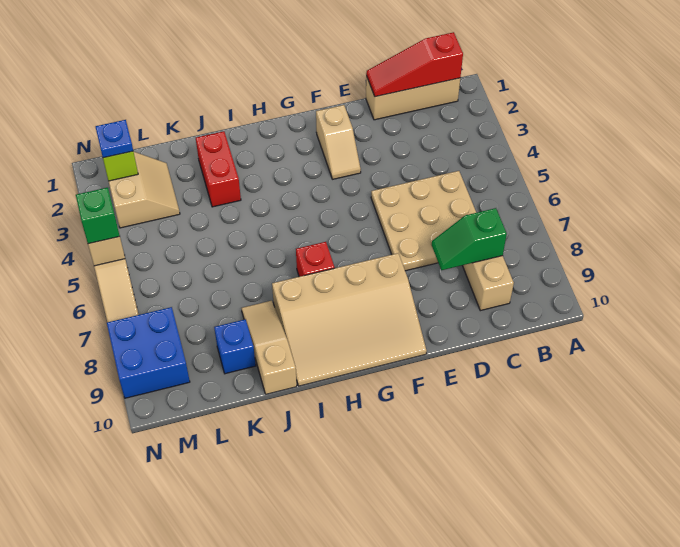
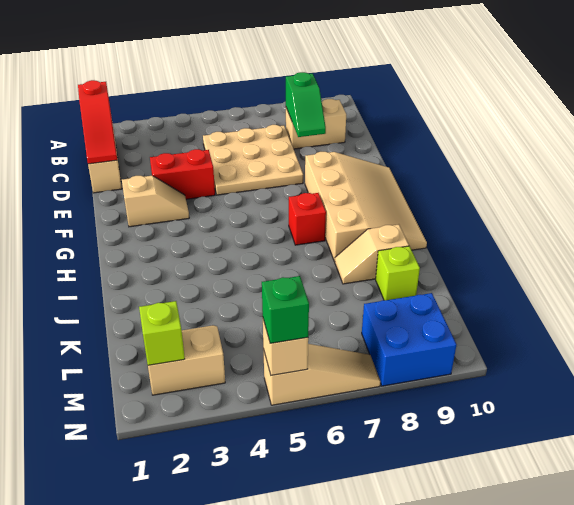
red 1x2 brick [196,131,241,207] -> red 1x2 brick moved to [150,149,215,199]
tan 1x3 slope [242,301,297,394] -> tan 1x2 slope [335,224,409,284]
blue 1x1 brick [214,319,256,374] -> lime 1x1 brick [376,246,420,300]
blue 1x1 plate [96,120,133,158] -> none

